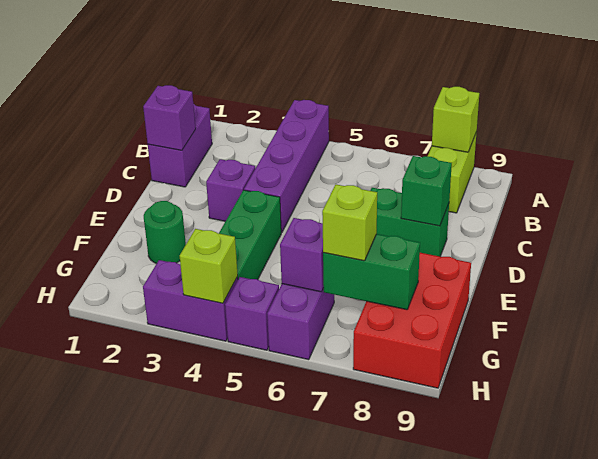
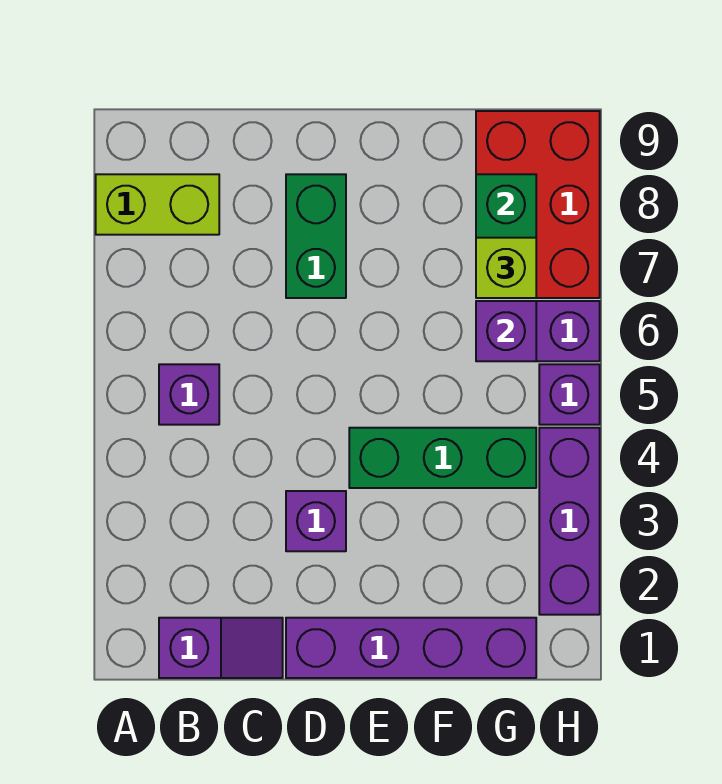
purple 1x4 brick [244,100,329,233] -> purple 1x4 brick moved to [286,618,536,678]
lime 1x1 brick [432,87,479,152] -> none
purple 1x2 brick [148,104,212,187] -> purple 1x2 slope [159,618,283,678]
purple 1x1 brick [143,85,196,150] -> purple 1x1 brick moved to [159,364,219,425]
green 1x1 brick [401,156,452,226] -> none
green 1x1 round brick [144,201,186,264] -> none
red 2x3 brick [353,253,471,388] -> red 2x3 brick turned to [476,111,600,298]
purple 1x2 brick [143,260,238,341] -> purple 1x3 brick [539,428,600,615]
lime 1x1 brick [180,229,238,303] -> none

